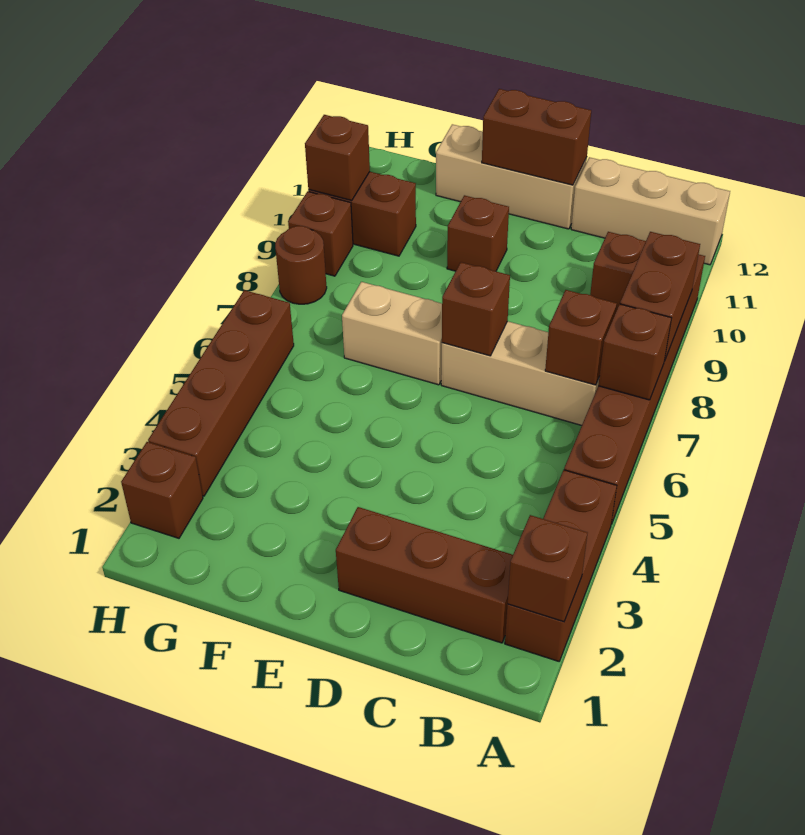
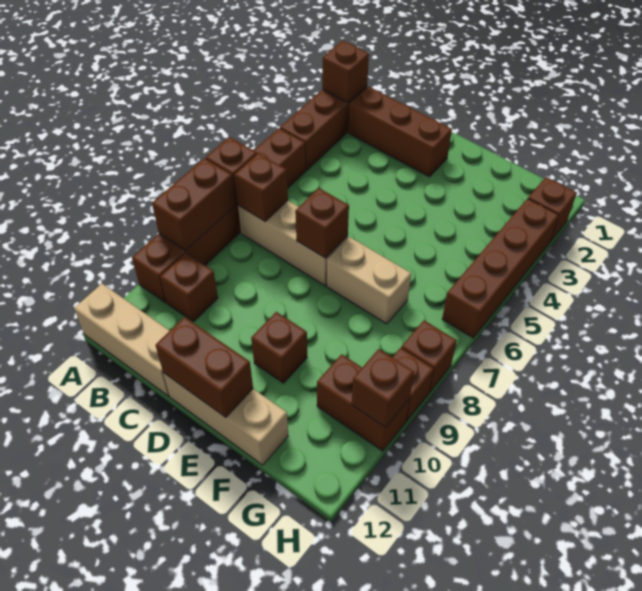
brown 1x1 round brick [275,226,327,304] -> brown 1x1 brick [401,320,457,392]

